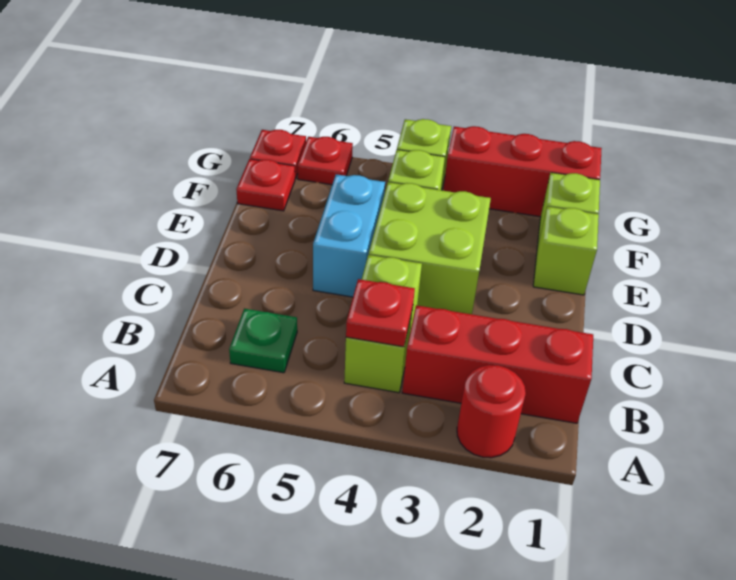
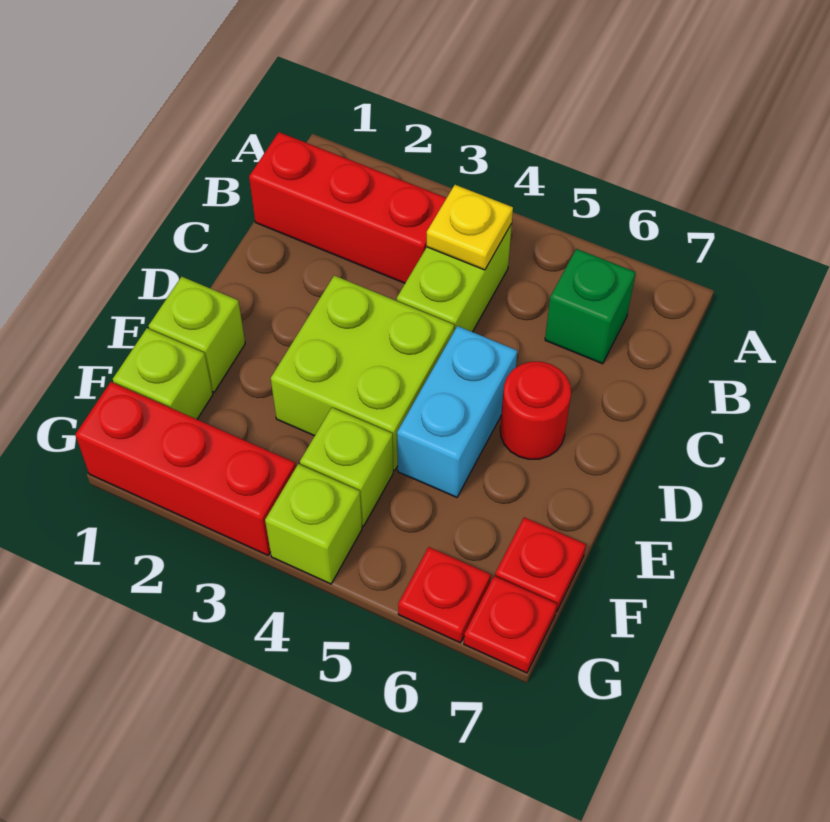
red 1x1 round brick [457,365,526,458] -> red 1x1 round brick moved to [500,362,571,459]
red 1x1 plate [346,279,415,347] -> yellow 1x1 plate [427,185,513,270]
green 1x1 plate [229,309,297,373] -> green 1x1 brick [545,249,636,364]

